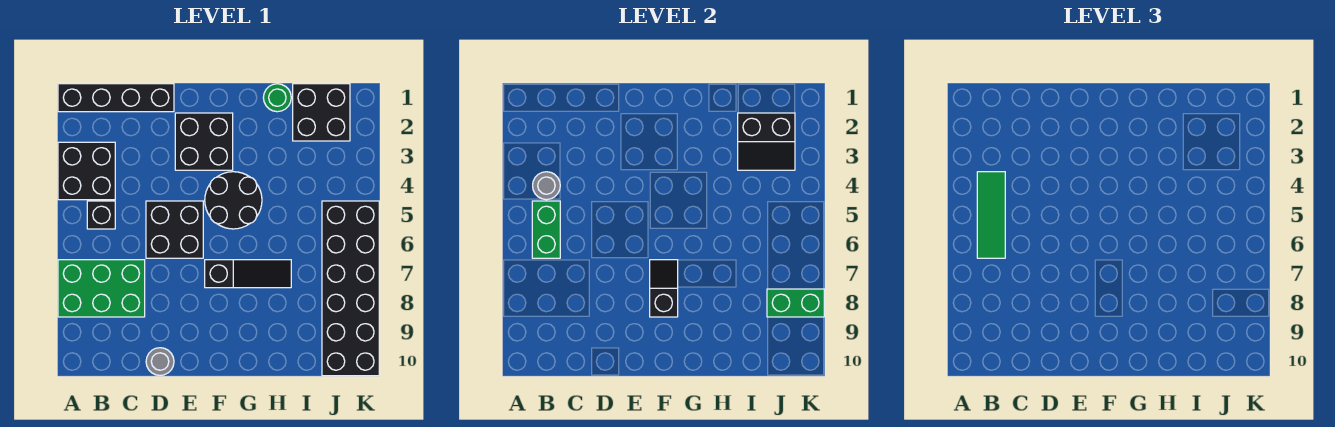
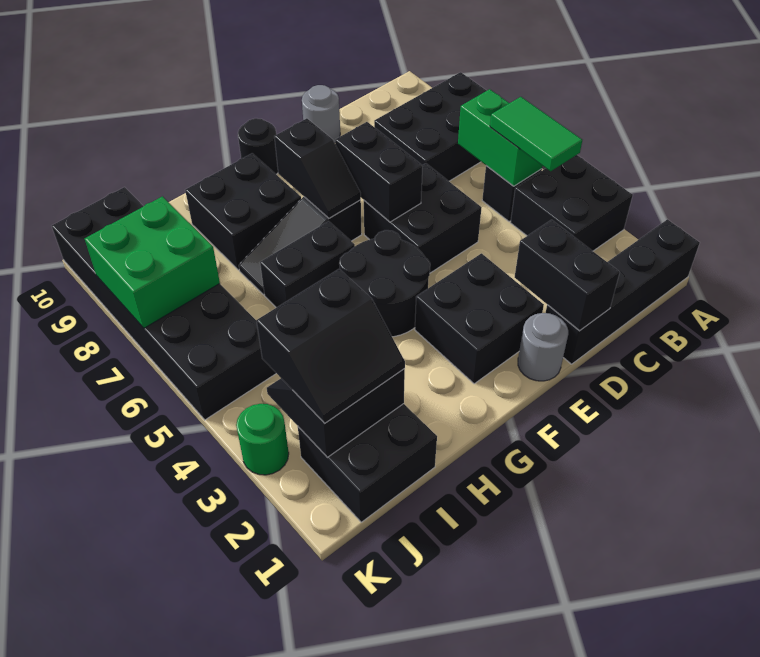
green 2x3 brick [58,260,145,317] -> black 2x3 brick [374,72,487,181]
grey 1x1 round brick [533,172,560,200] -> grey 1x1 round brick moved to [518,313,568,381]
green 1x3 tile [977,172,1005,258] -> green 1x2 tile [490,97,582,171]
none -> black 1x2 brick [515,220,620,331]
none -> black 1x2 brick [335,122,423,222]
none -> black 1x1 round brick [238,118,278,175]
none -> black 1x2 brick [260,221,355,308]
none -> black 2x2 brick [185,153,301,270]
green 1x1 round brick [263,84,291,112] -> green 1x1 round brick moved to [236,404,289,475]
none -> black 2x2 slope [256,269,405,423]
green 1x2 brick [767,289,824,317] -> green 2x2 brick [85,196,220,328]

